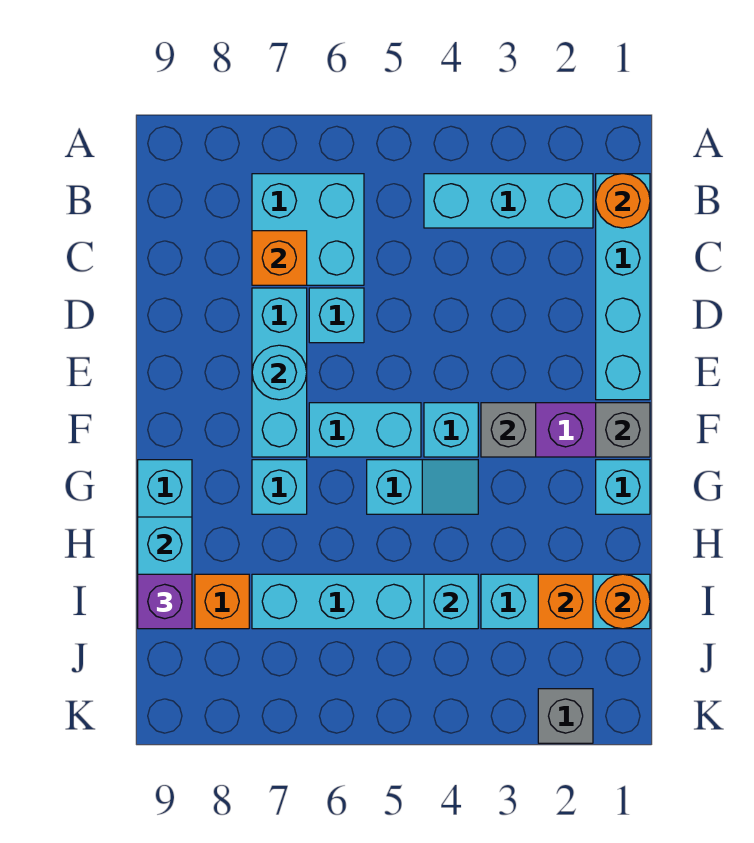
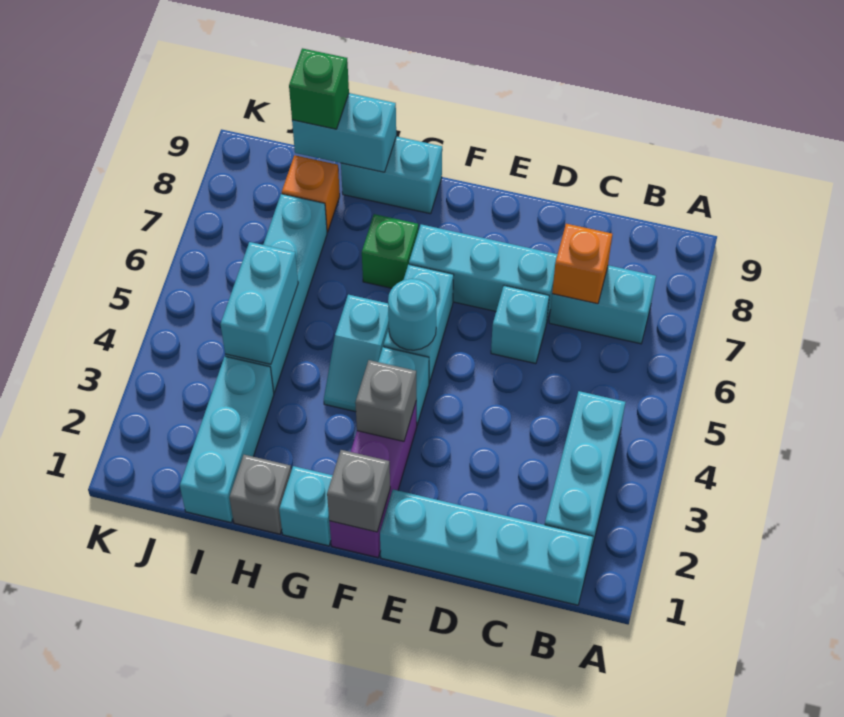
orange 1x1 round brick [596,174,650,228] -> none
cyan 2x2 brick [252,174,364,285] -> cyan 1x2 brick [549,265,656,344]
cyan 1x1 round brick [252,345,307,400] -> cyan 1x1 round brick moved to [388,279,437,350]
cyan 1x1 brick [252,460,307,514] -> green 1x1 brick [362,214,418,288]
orange 1x1 round brick [596,574,650,629] -> none
orange 1x1 brick [538,574,593,629] -> none
cyan 1x1 brick [424,574,478,629] -> cyan 1x2 brick [220,242,298,364]
purple 1x1 brick [138,574,192,629] -> green 1x1 brick [289,48,349,129]
grey 1x1 brick [538,689,593,743] -> grey 1x1 brick moved to [229,455,291,534]

